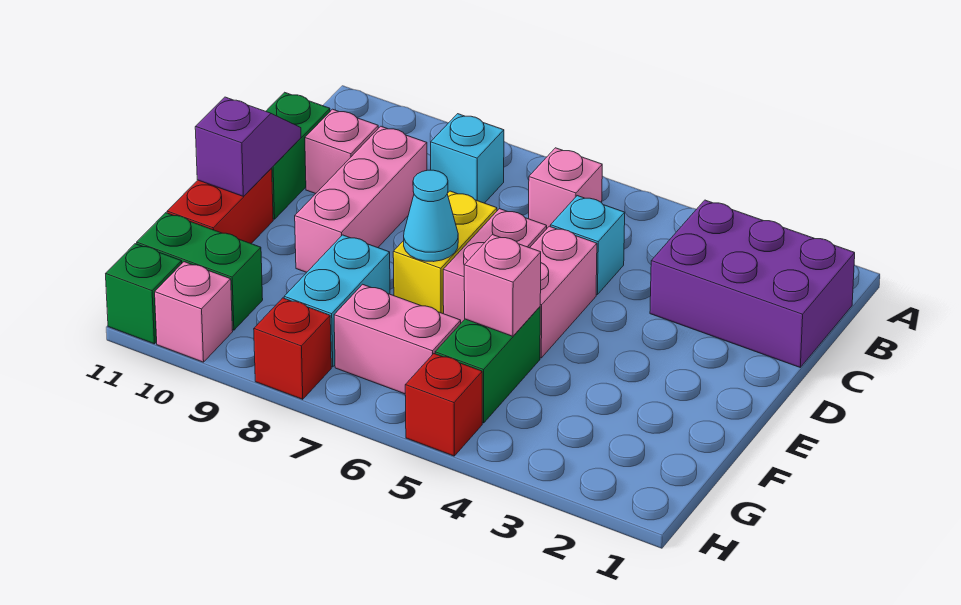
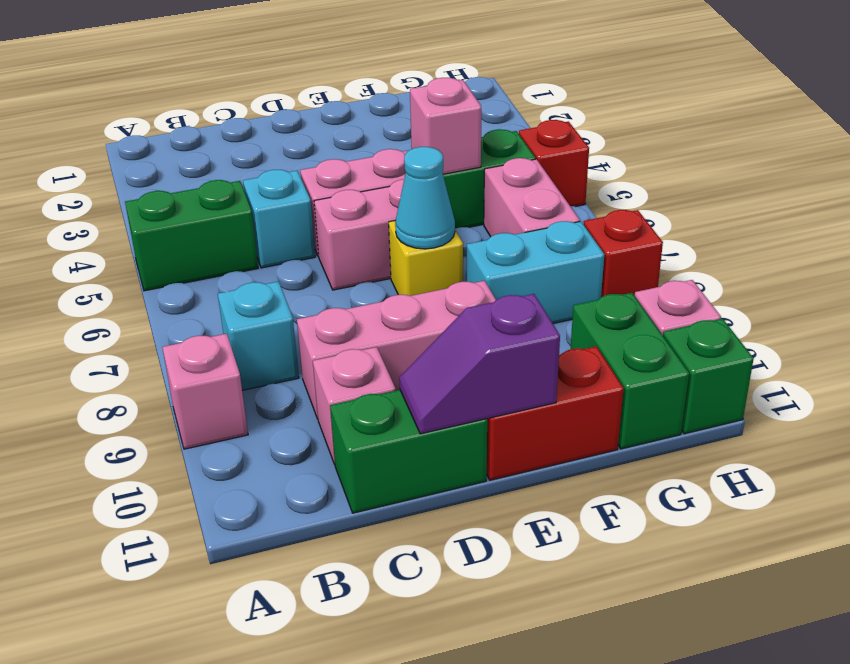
none -> green 1x2 brick [125,180,258,291]
purple 2x3 brick [650,200,855,367] -> none
pink 1x1 brick [529,148,602,228] -> pink 1x1 brick moved to [162,334,248,449]
yellow 1x2 brick [393,191,497,314] -> yellow 1x1 brick [389,221,463,296]

